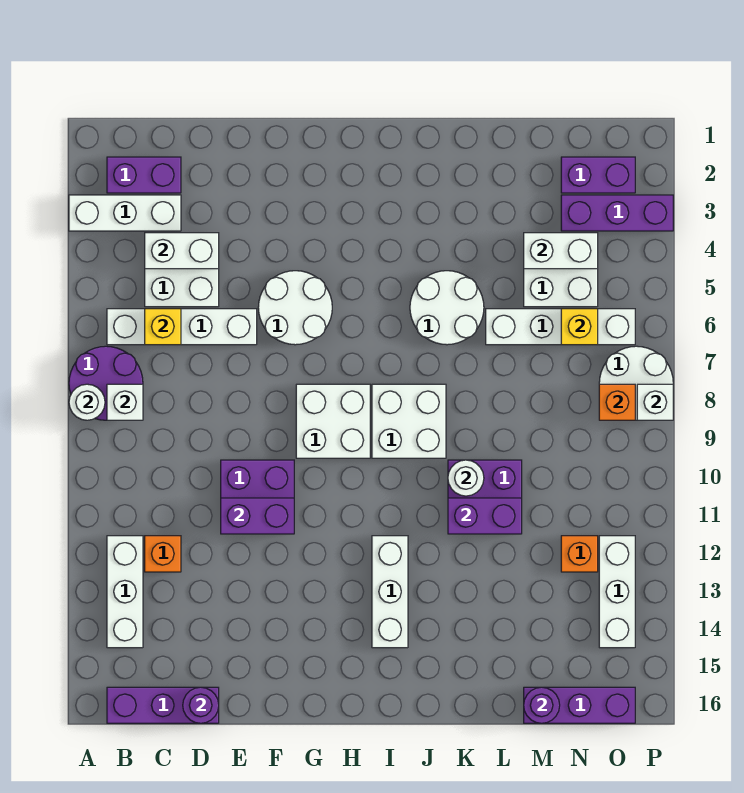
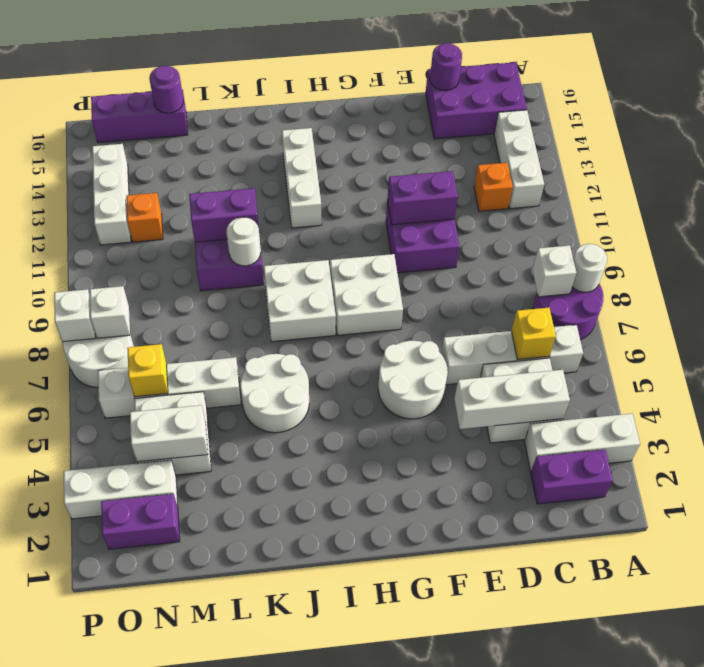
purple 1x3 brick [107,687,219,723] -> purple 2x3 brick [426,62,527,139]
white 1x2 brick [145,233,219,269] -> white 1x3 brick [454,370,570,429]
purple 1x3 brick [561,195,673,231] -> white 1x3 brick [64,460,178,519]
orange 1x1 brick [599,384,635,420] -> white 1x1 brick [90,286,130,338]

